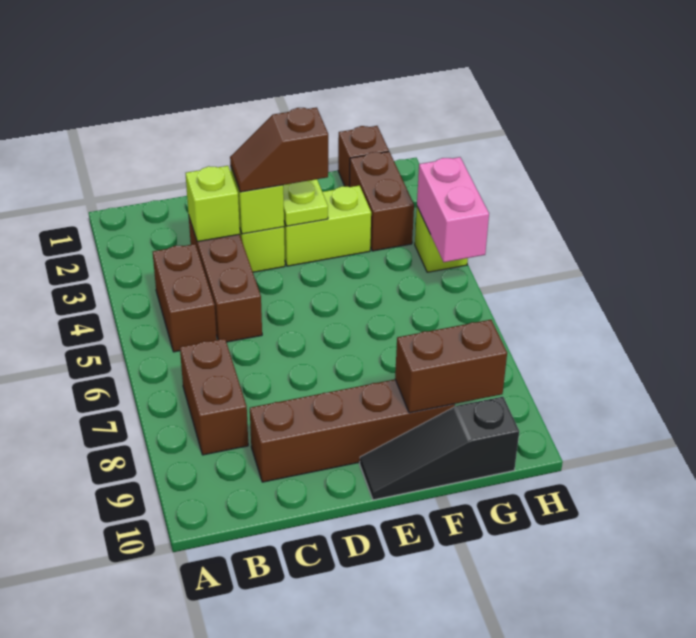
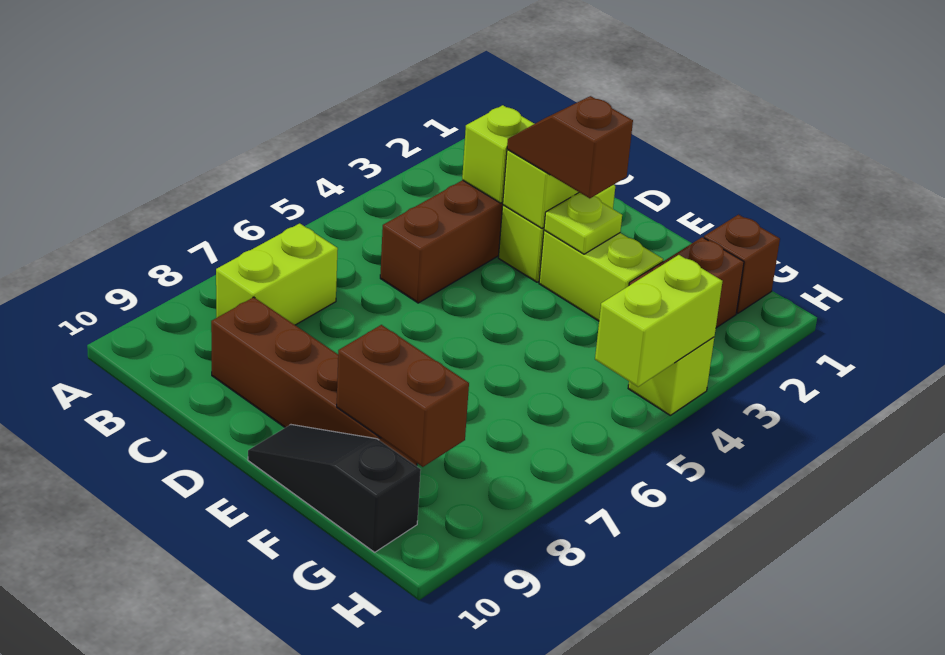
brown 1x2 brick [153,244,217,352] -> none
brown 1x2 brick [180,339,248,455] -> lime 1x2 brick [216,223,338,325]
pink 1x2 brick [417,157,489,262] -> lime 1x2 brick [595,255,723,387]

